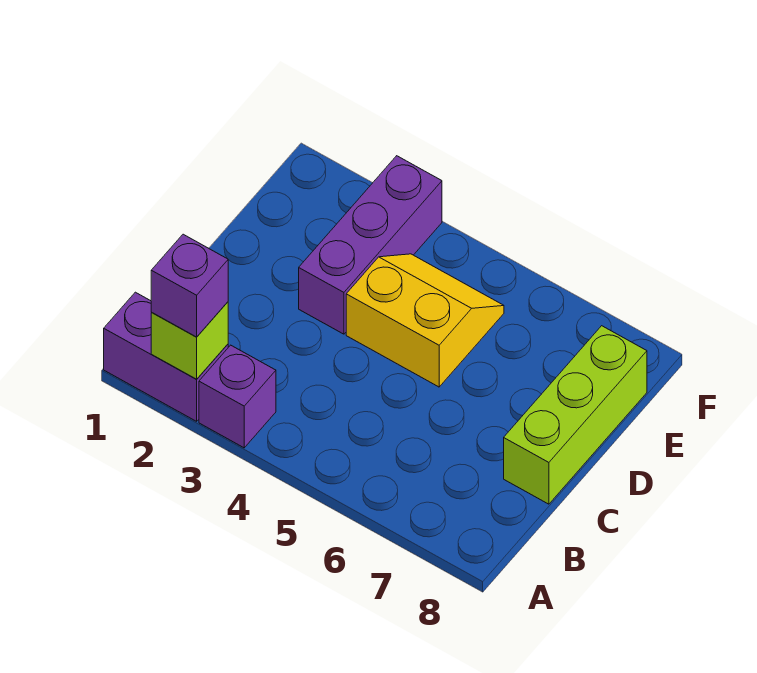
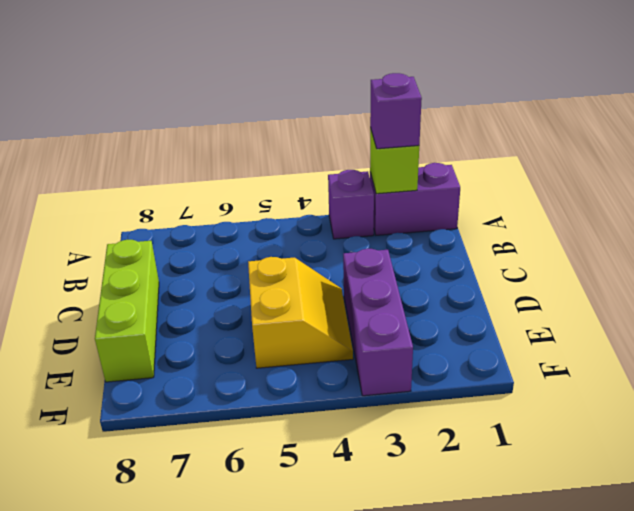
yellow 2x2 slope [346,254,504,387] -> yellow 2x2 slope turned to [248,257,353,368]

